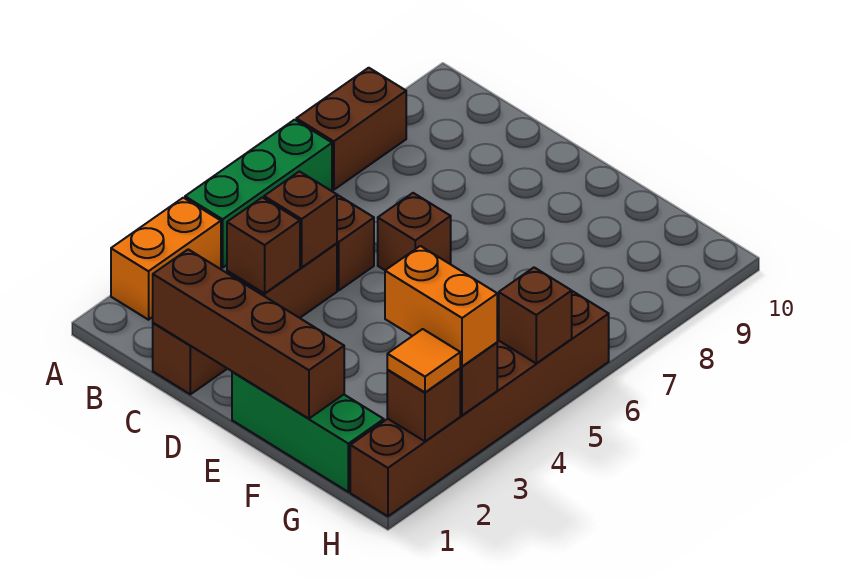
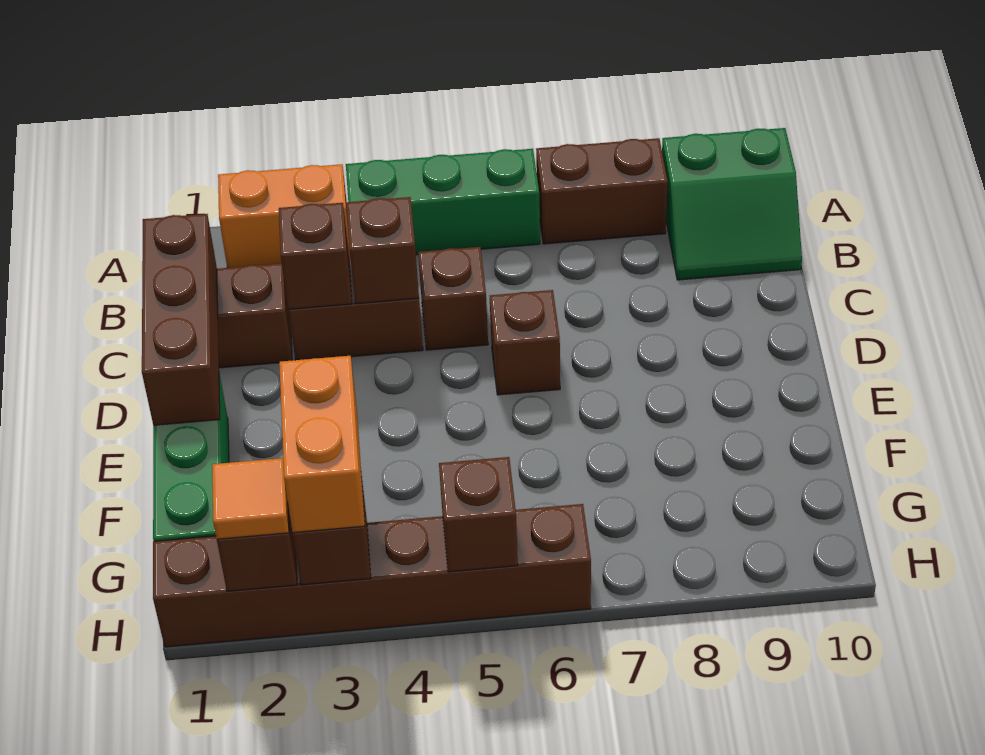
none -> green 2x2 slope [662,128,802,280]
brown 1x4 brick [153,249,344,419] -> brown 1x3 brick [142,214,220,425]

